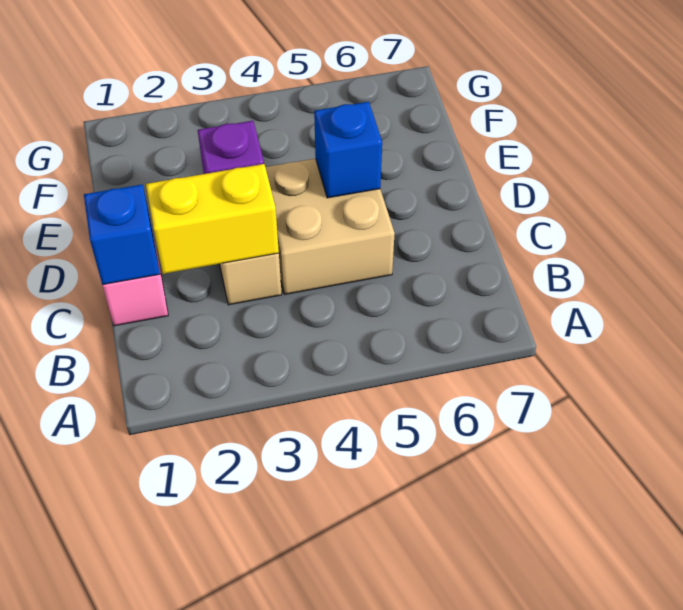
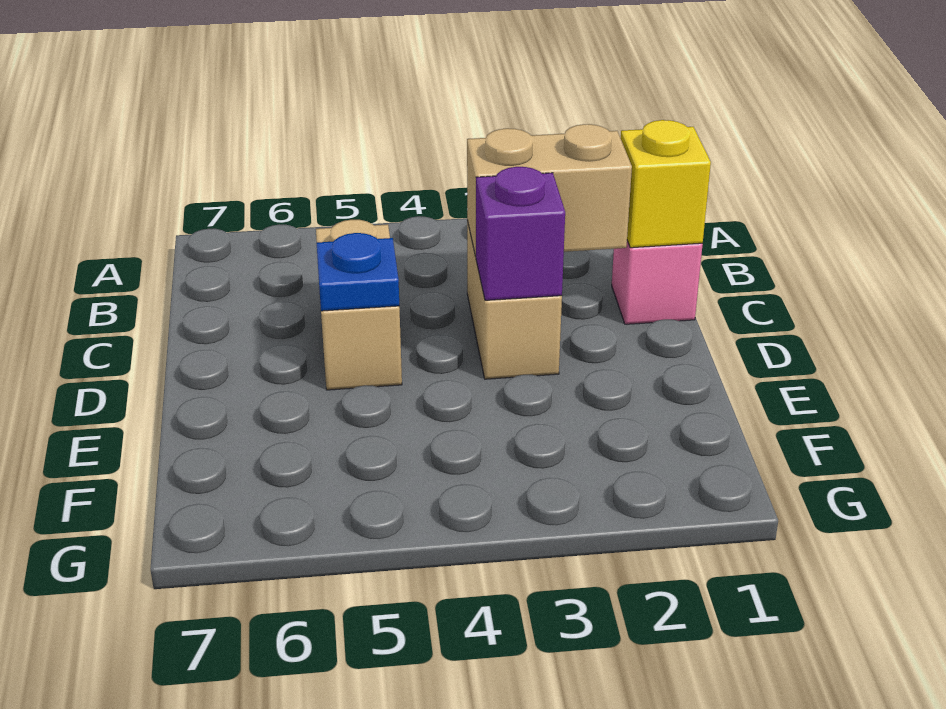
blue 1x1 brick [84,184,160,285] -> yellow 1x1 brick [621,120,711,248]
yellow 1x2 brick [146,164,279,274] -> tan 1x2 brick [467,124,632,257]
tan 2x2 brick [265,159,395,294] -> tan 1x2 brick [316,220,402,390]
blue 1x1 brick [314,102,382,198] -> blue 1x1 plate [317,233,399,311]

